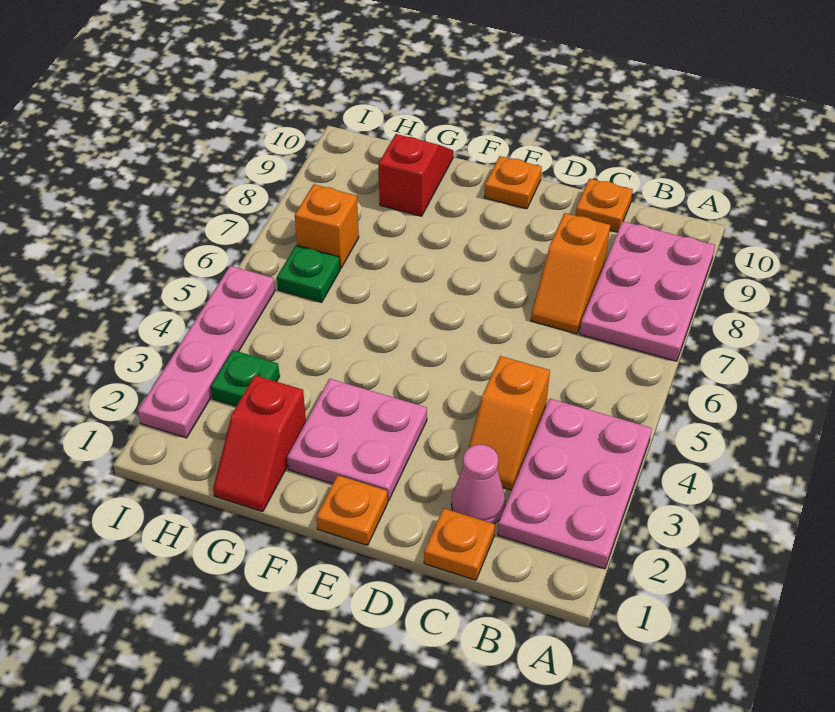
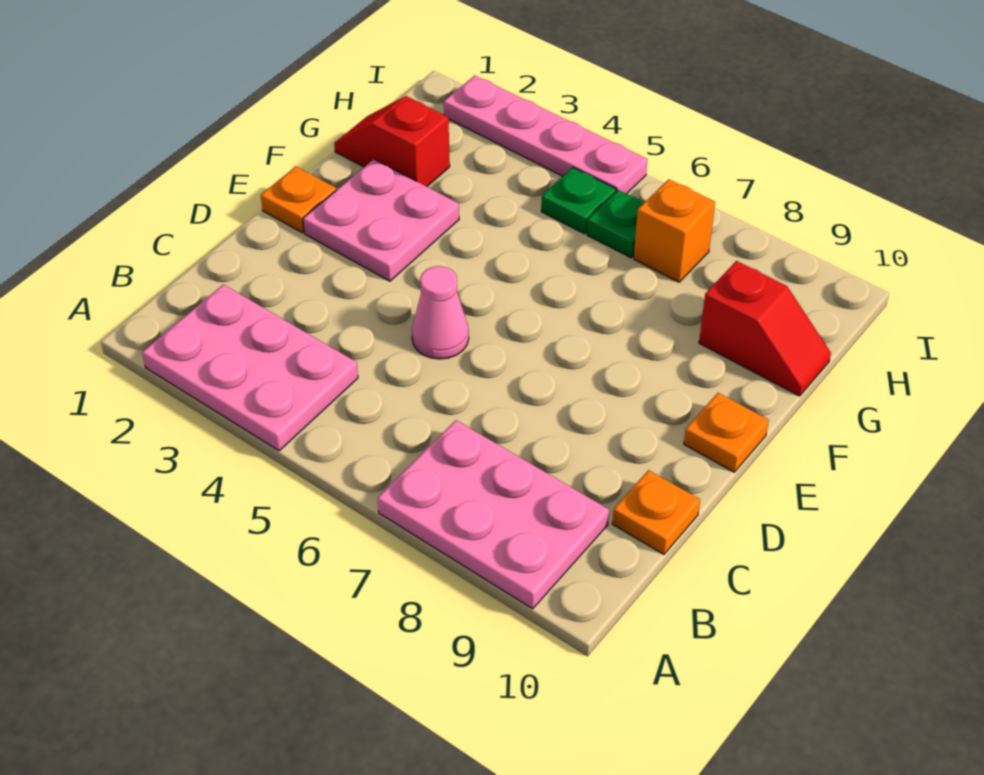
orange 1x1 plate [424,508,495,580] -> none
pink 1x1 cone [451,445,505,524] -> pink 1x1 cone moved to [412,266,469,359]
orange 1x2 slope [469,356,550,490] -> none
orange 1x2 slope [531,213,610,334] -> none
green 1x1 plate [211,350,280,406] -> green 1x1 plate moved to [541,167,616,234]

